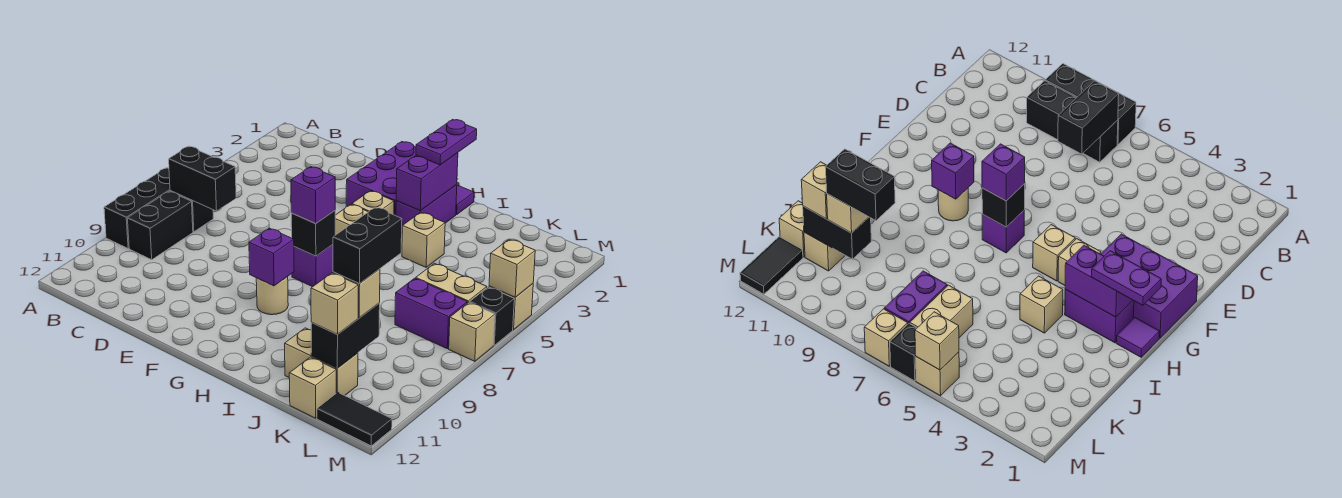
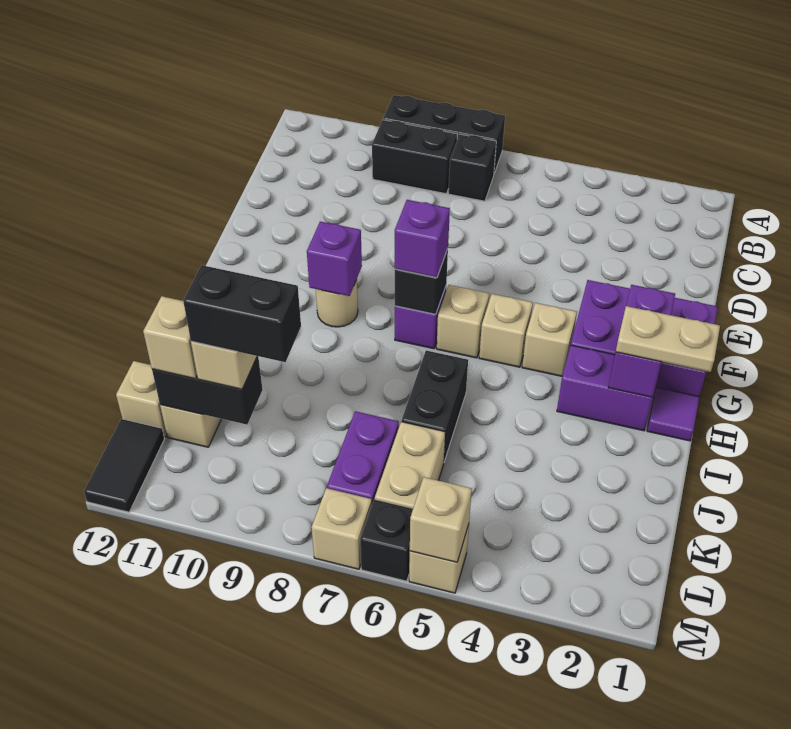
black 1x2 brick [169,146,236,211] -> black 1x2 brick moved to [402,350,468,461]
purple 1x2 plate [416,119,477,165] -> tan 1x2 plate [616,306,720,372]
purple 1x2 brick [396,153,458,211] -> purple 1x2 brick turned to [608,285,675,397]
tan 1x1 brick [402,212,445,267] -> tan 1x1 brick moved to [437,285,489,358]

